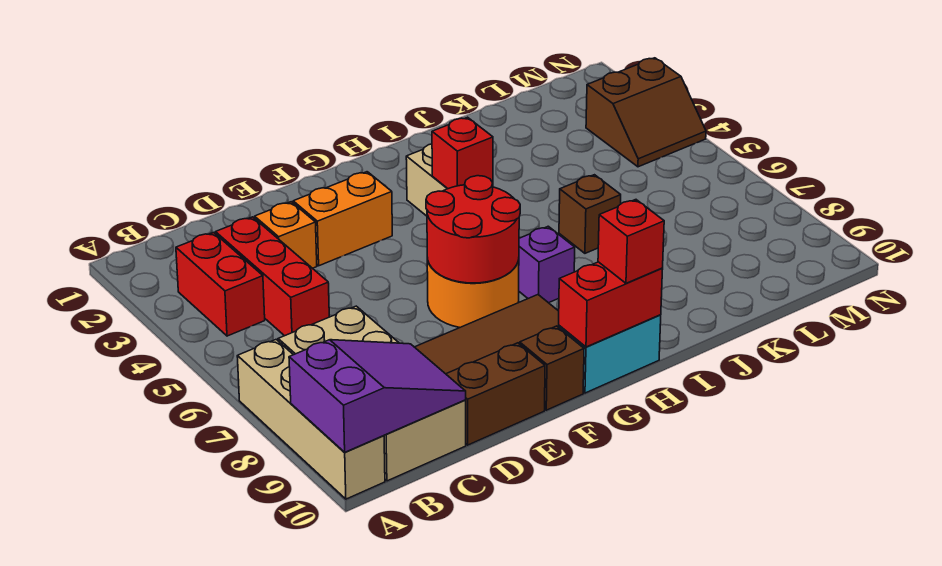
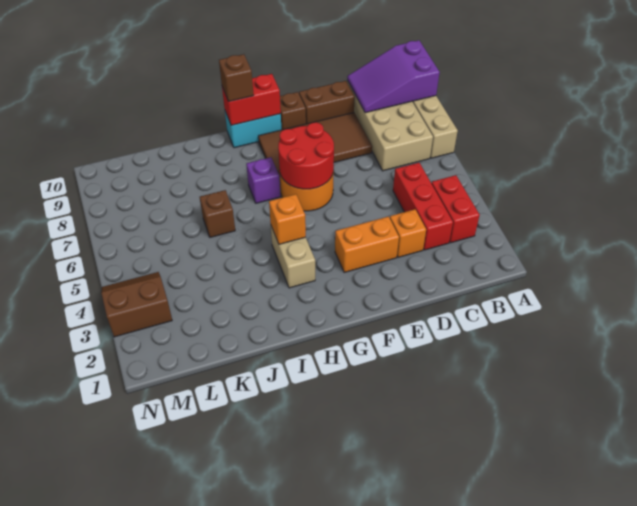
red 1x1 brick [432,117,493,189] -> orange 1x1 brick [269,194,306,244]
red 1x1 brick [598,200,664,283] -> brown 1x1 brick [219,54,254,101]

